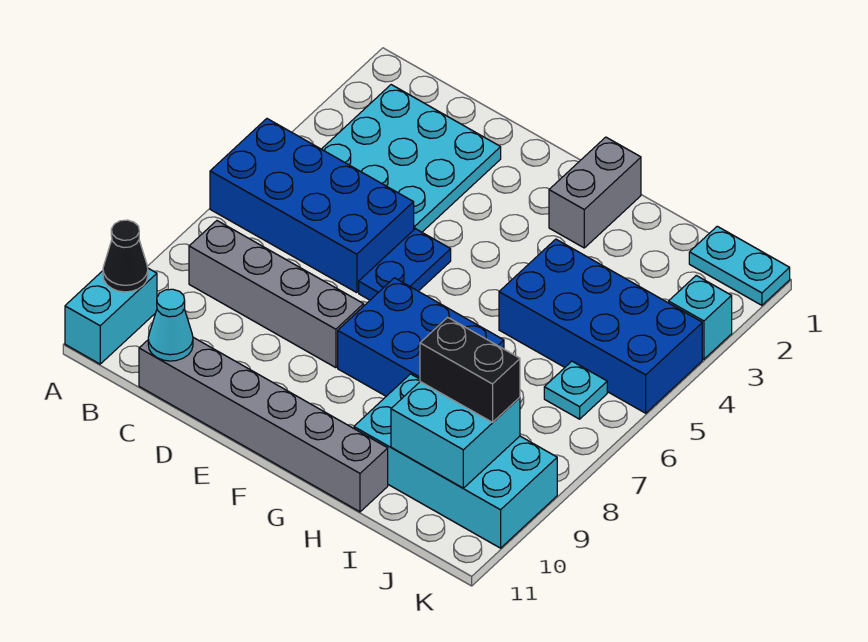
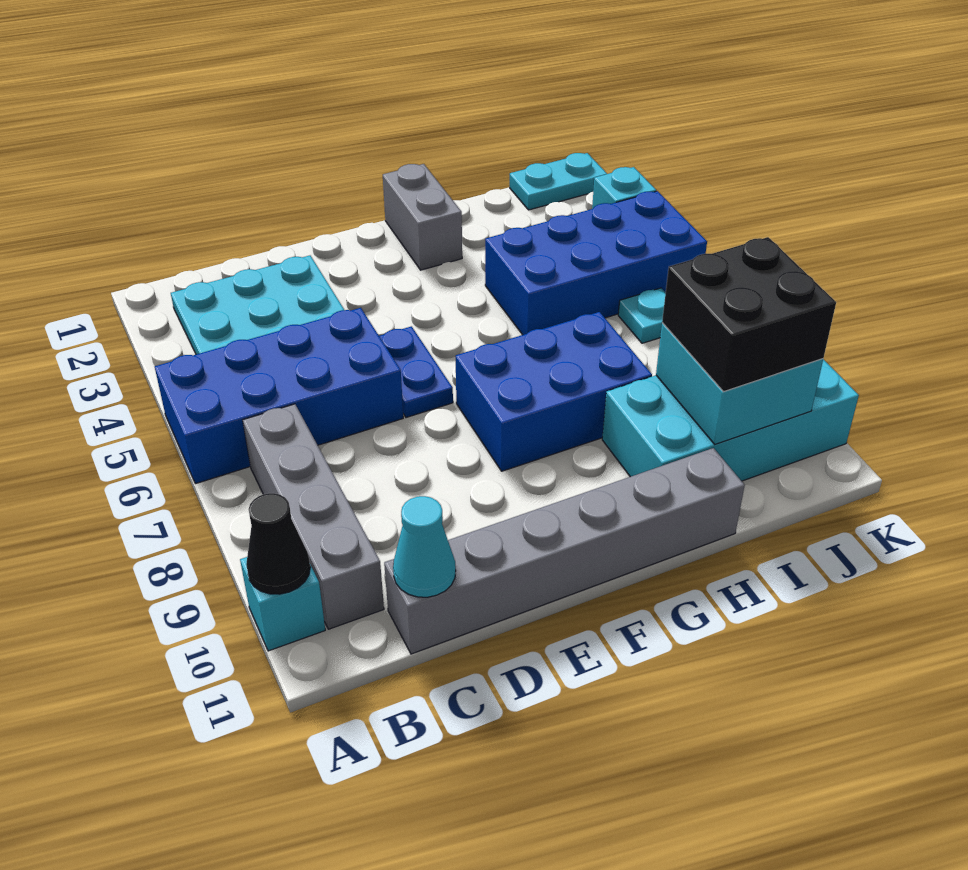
cyan 1x2 brick [65,268,157,364] -> cyan 1x1 brick [240,557,325,651]
grey 1x4 brick [189,221,364,368] -> grey 1x4 brick turned to [243,404,384,629]
black 1x2 brick [420,317,520,422] -> black 2x2 brick [662,237,836,392]

